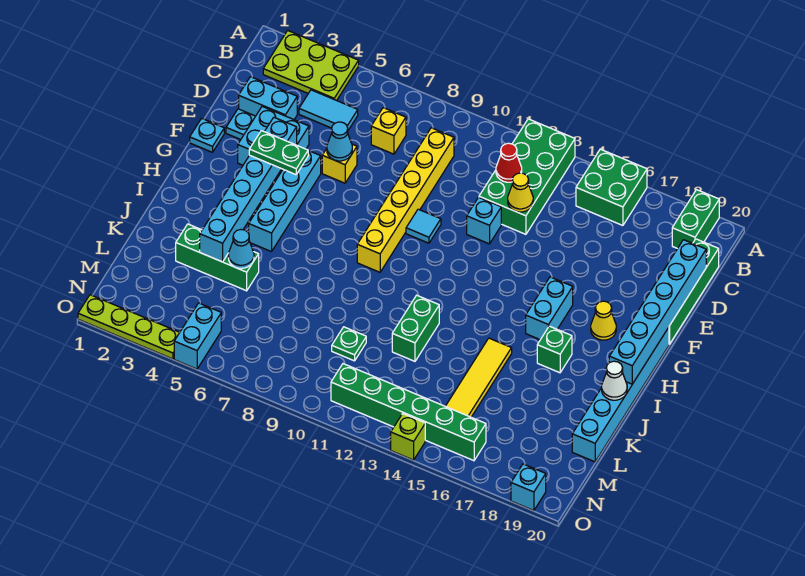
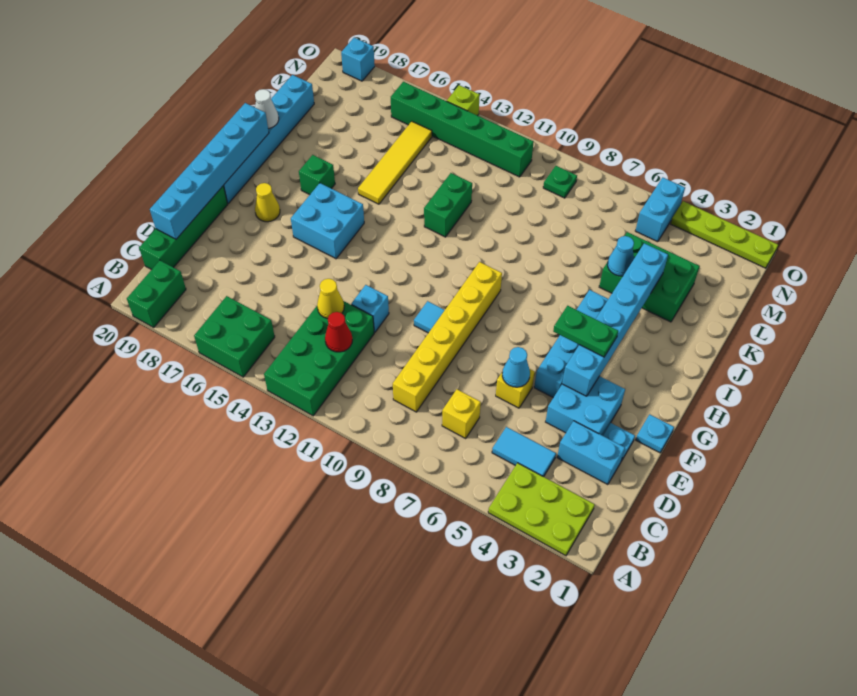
cyan 1x2 brick [526,277,573,340] -> cyan 2x2 brick [291,183,364,259]
green 1x3 brick [176,224,259,291] -> green 2x3 brick [599,232,700,322]
green 1x1 plate [332,327,366,361] -> green 1x1 plate moved to [543,166,577,198]

